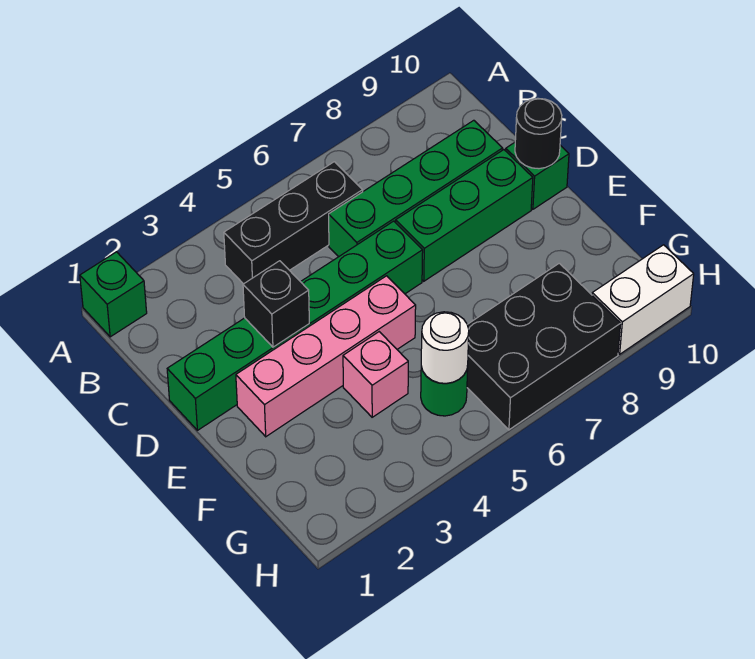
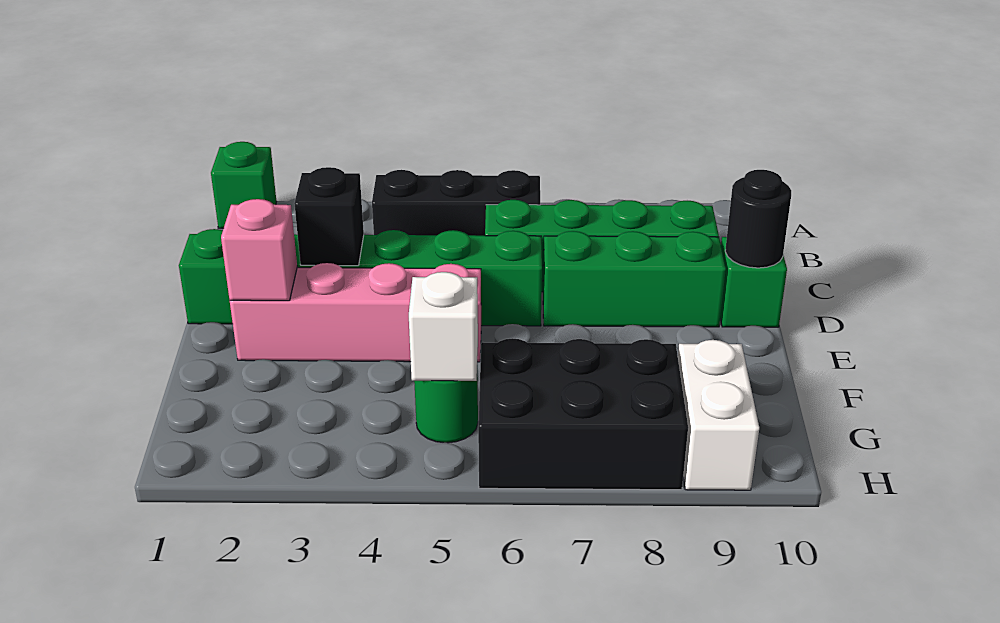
pink 1x1 brick [343,332,408,417] -> pink 1x1 brick moved to [221,199,297,301]
white 1x1 round brick [421,312,469,383] -> white 1x1 brick [409,272,478,381]
white 1x2 brick [592,245,694,354] -> white 1x2 brick turned to [678,340,759,490]

